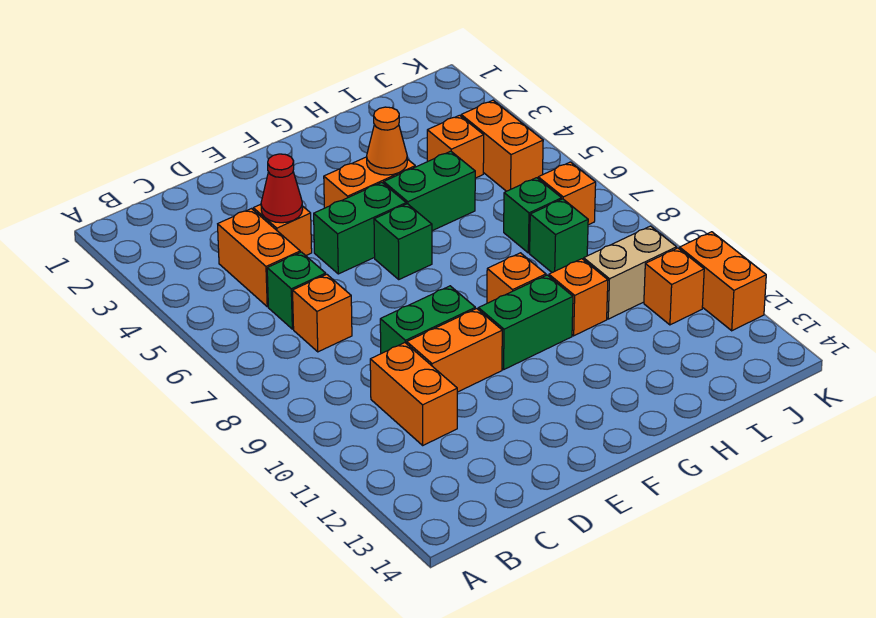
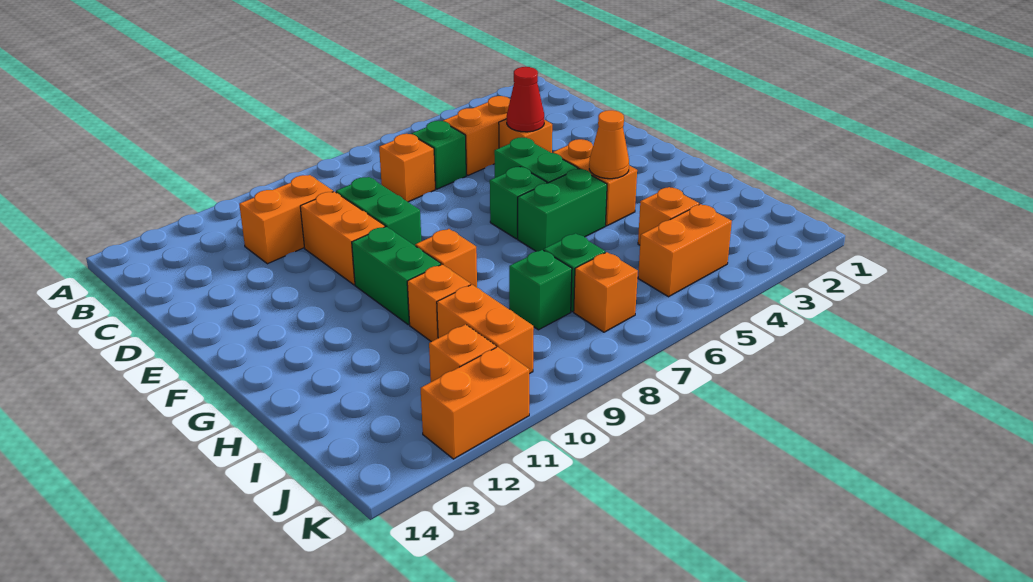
green 1x2 brick [384,151,475,231] -> green 1x2 brick turned to [518,169,607,251]
tan 1x2 brick [584,226,677,319] -> orange 1x2 brick [437,285,534,374]

